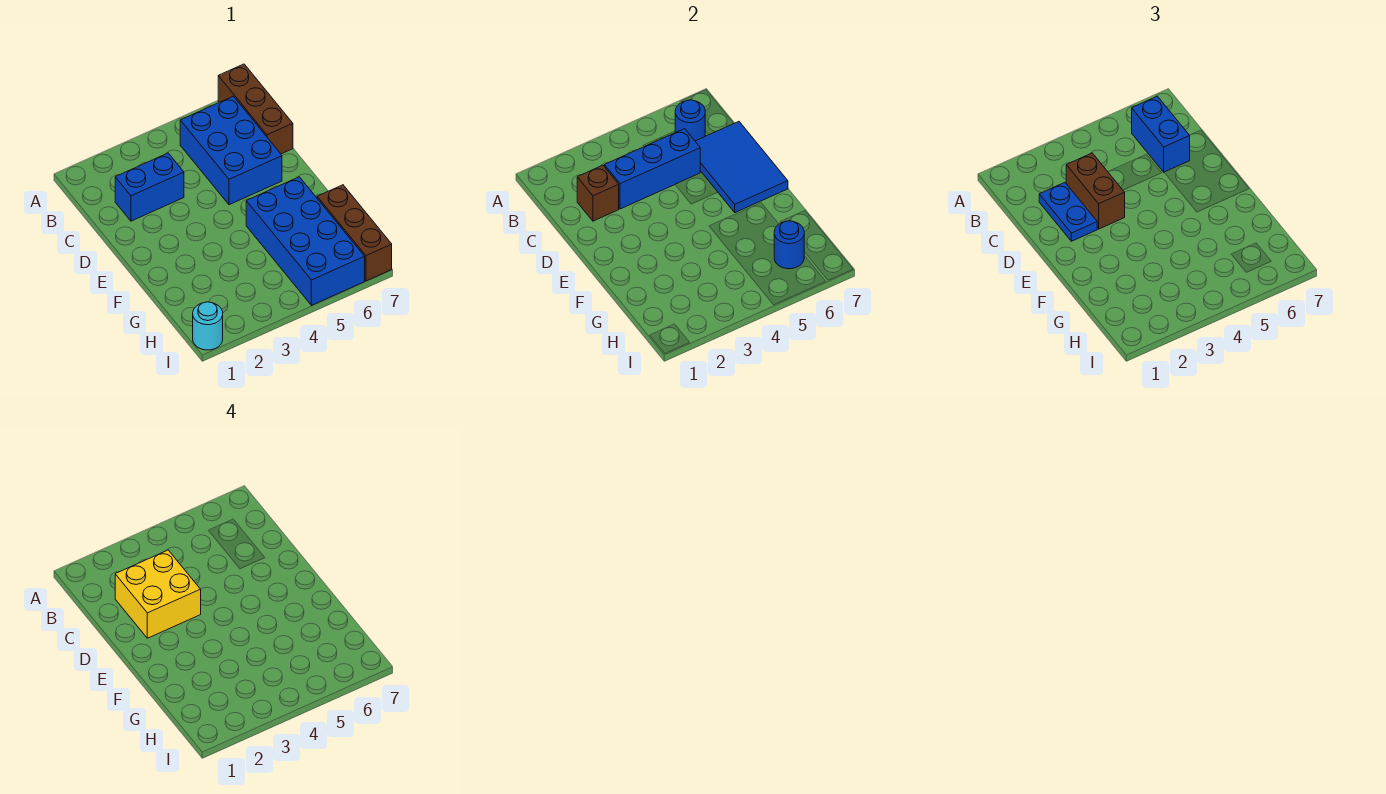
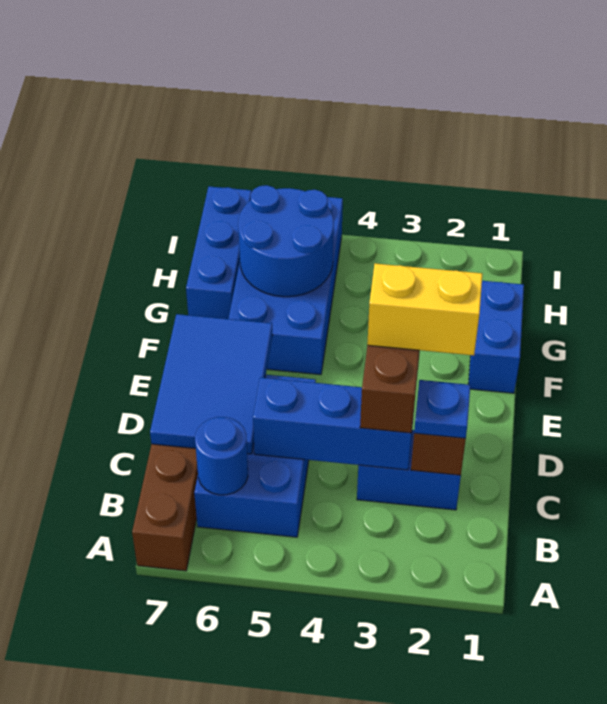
blue 1x2 brick [1132,96,1190,172] -> blue 1x2 brick moved to [468,281,524,393]
blue 1x2 plate [1039,183,1097,241] -> blue 1x1 plate [414,380,470,438]
yellow 2x2 brick [115,550,201,638] -> yellow 1x2 brick [367,263,482,355]
brown 1x3 brick [317,185,392,281] -> blue 1x3 brick [186,186,252,319]
blue 1x1 round brick [774,221,804,269] -> blue 2x2 round brick [238,185,334,297]
cyan 1x1 round brick [193,302,223,350] -> none

